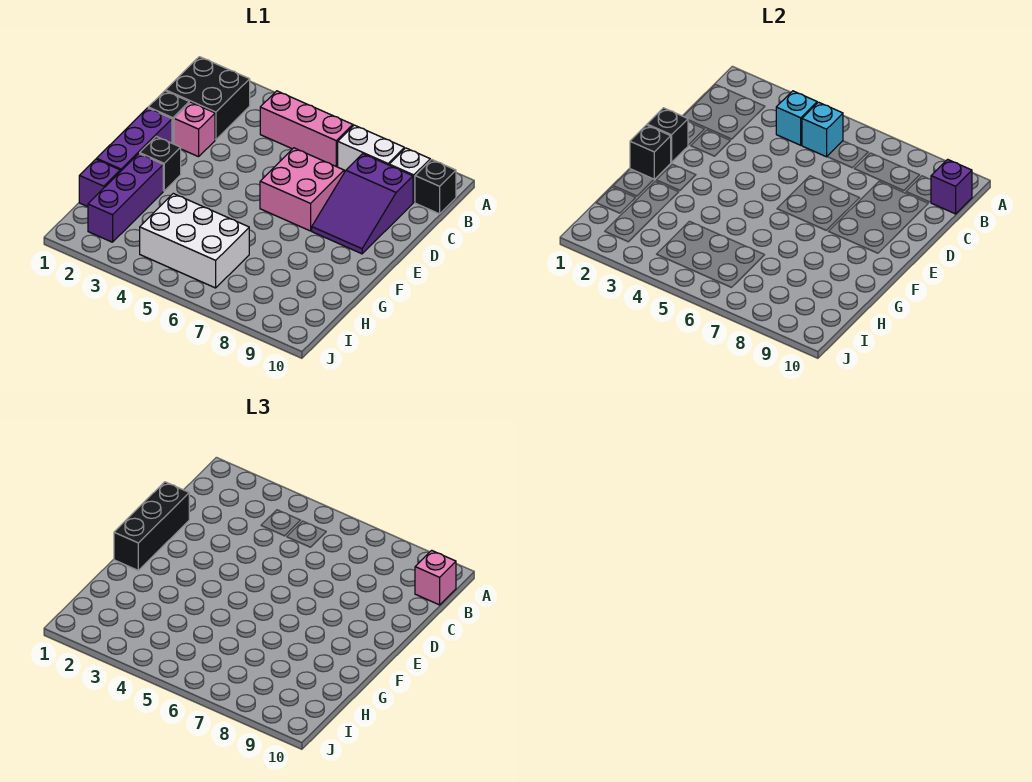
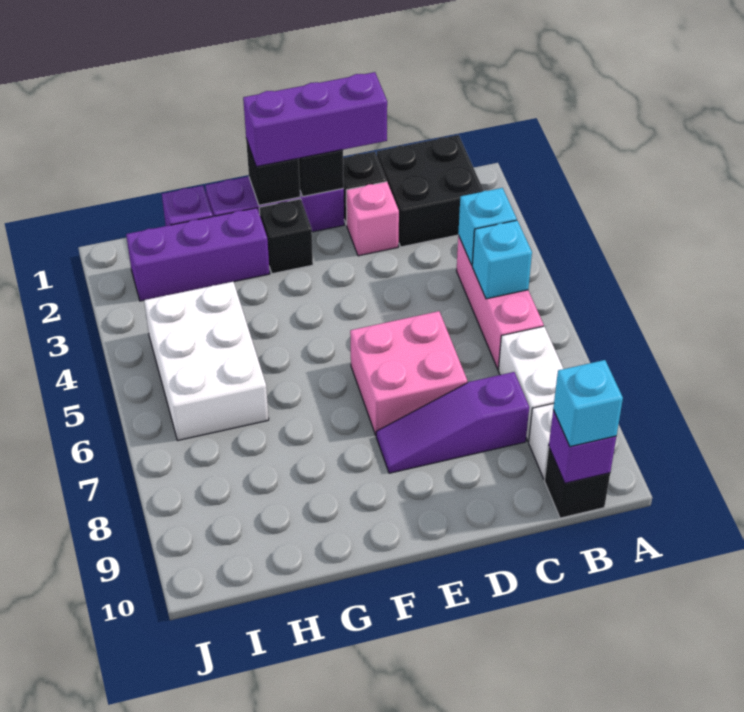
pink 1x1 brick [415,550,456,605] -> cyan 1x1 brick [553,360,623,447]
purple 2x3 slope [312,154,413,254] -> purple 1x3 slope [376,372,529,473]
black 1x3 brick [114,482,189,570] -> purple 1x3 brick [243,72,387,167]

